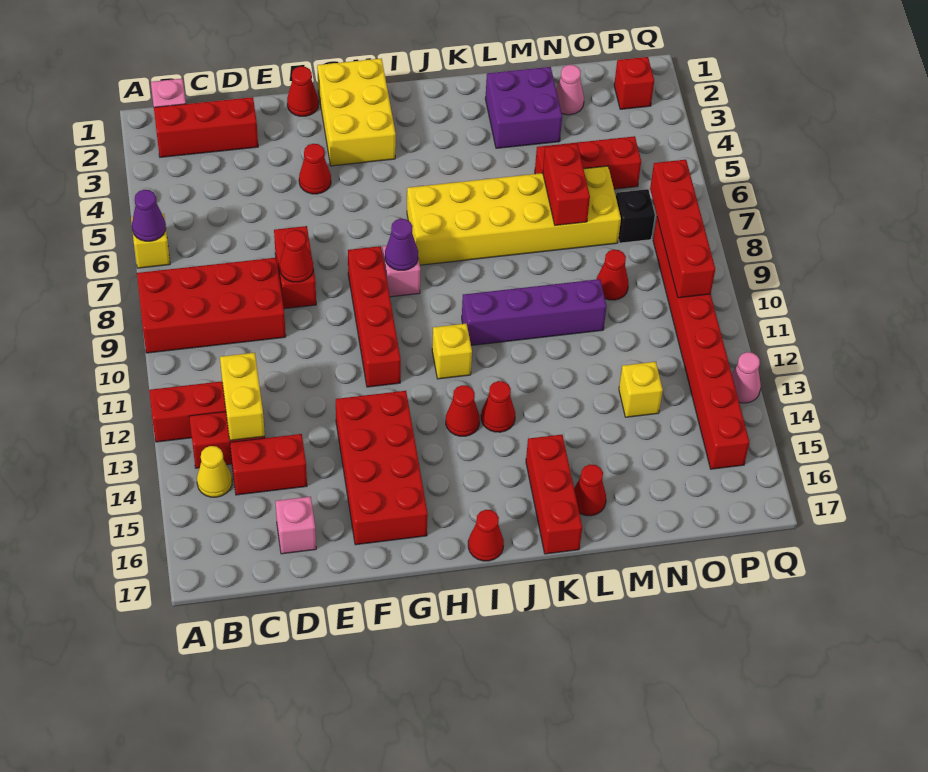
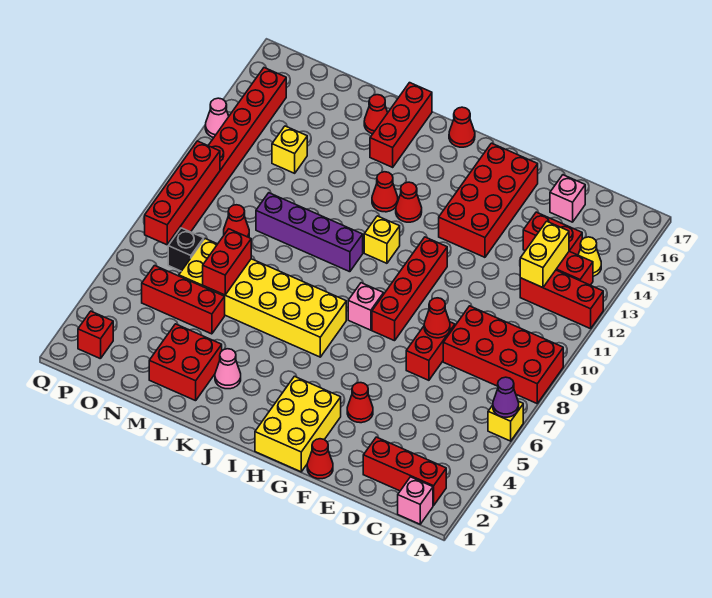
purple 1x1 cone [385,219,418,270] -> none
purple 2x2 brick [485,67,562,148] -> red 2x2 brick [149,324,222,401]
pink 1x1 cone [556,65,584,115] -> pink 1x1 cone moved to [215,349,241,389]

